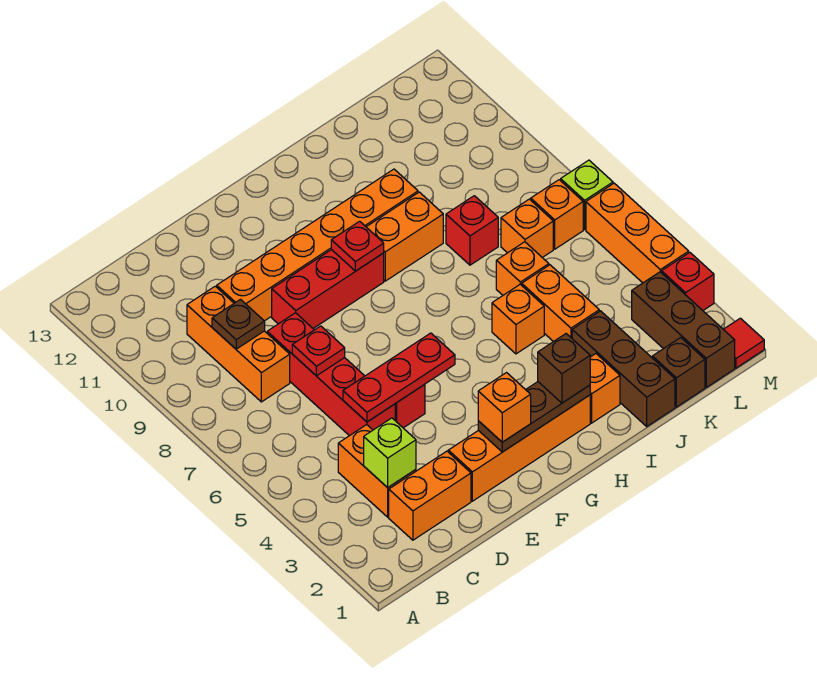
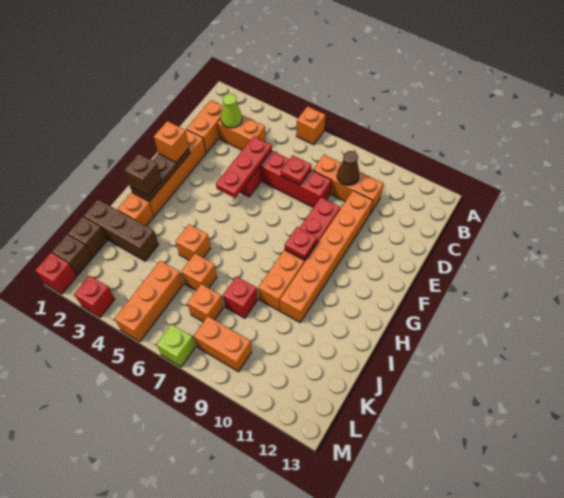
lime 1x1 brick [364,418,416,488] -> lime 1x1 cone [221,94,242,128]
brown 1x1 plate [212,300,265,349] -> brown 1x1 cone [337,151,359,185]
orange 1x2 brick [522,265,599,342] -> orange 1x2 brick moved to [194,316,252,372]
brown 1x3 brick [632,272,735,387] -> brown 1x1 brick [52,234,92,275]
orange 1x1 brick [531,180,583,249] -> orange 1x1 brick moved to [296,106,325,145]
red 1x1 tile [723,318,764,368] -> red 1x1 brick [35,253,77,294]
orange 1x3 brick [586,183,689,283] -> orange 1x3 brick turned to [114,261,183,342]

